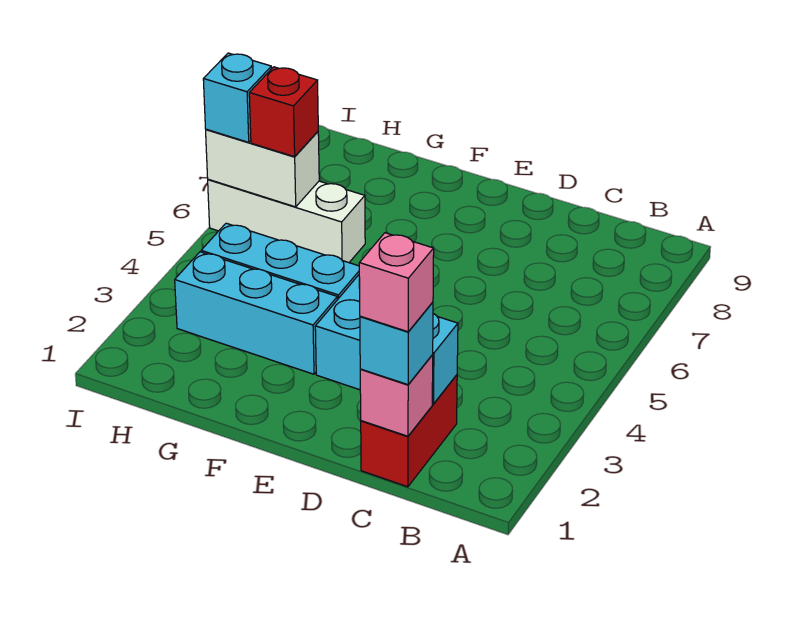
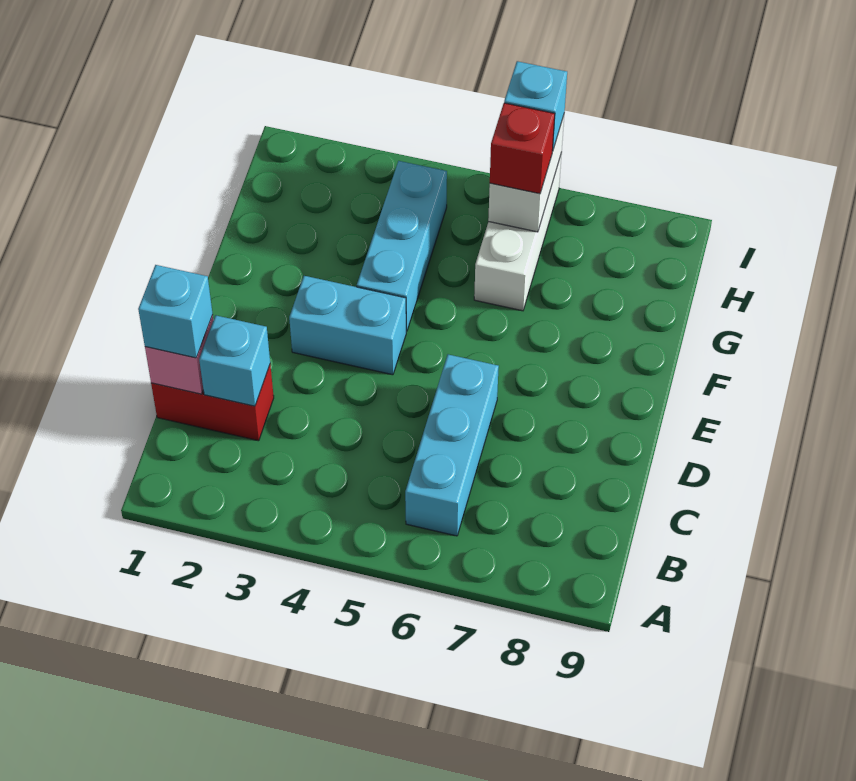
pink 1x1 brick [359,233,434,332] -> none
cyan 1x3 brick [175,252,337,374] -> cyan 1x3 brick moved to [405,354,499,536]

